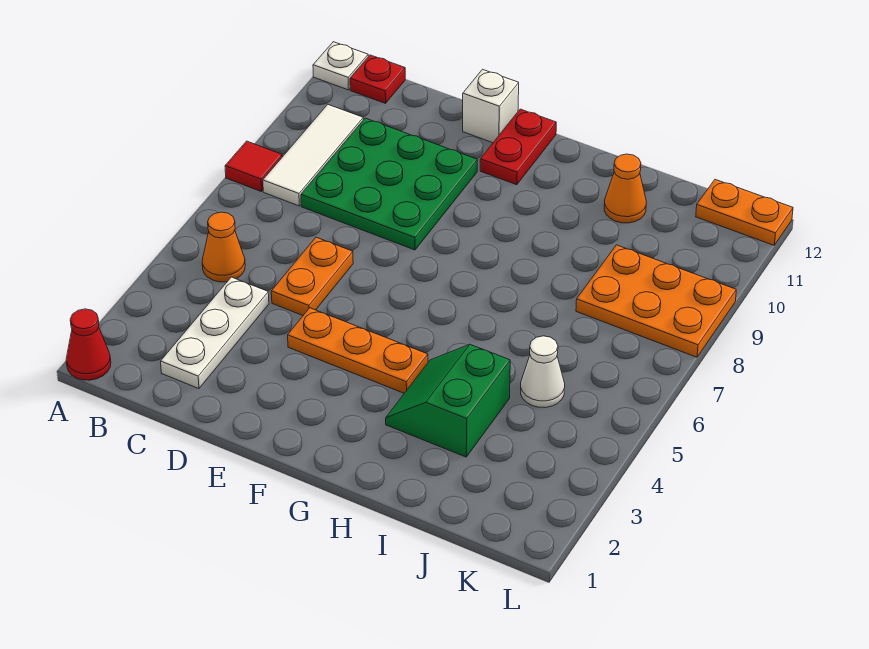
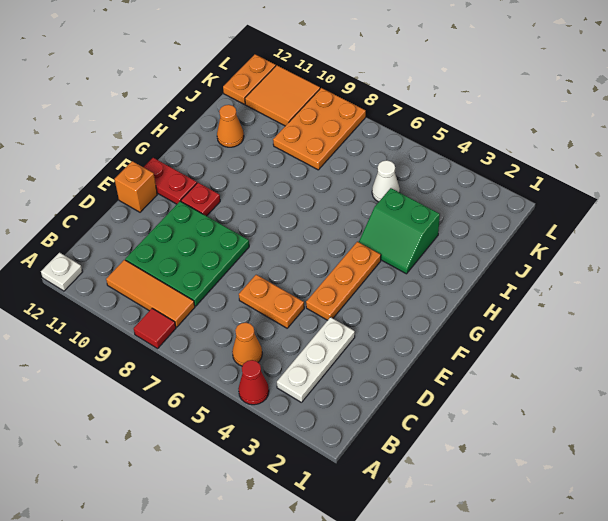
red 1x1 cone [66,309,111,380] -> red 1x1 cone moved to [238,360,269,405]
white 1x3 tile [263,105,363,206] -> orange 1x3 tile [106,260,195,327]
red 1x1 plate [350,55,405,103] -> red 1x1 plate moved to [181,183,220,216]
white 1x3 plate [161,277,269,389] -> white 1x3 plate turned to [277,317,355,403]
white 1x1 brick [463,69,519,143] -> orange 1x1 brick [115,161,157,212]
none -> orange 2x2 tile [245,65,320,126]

